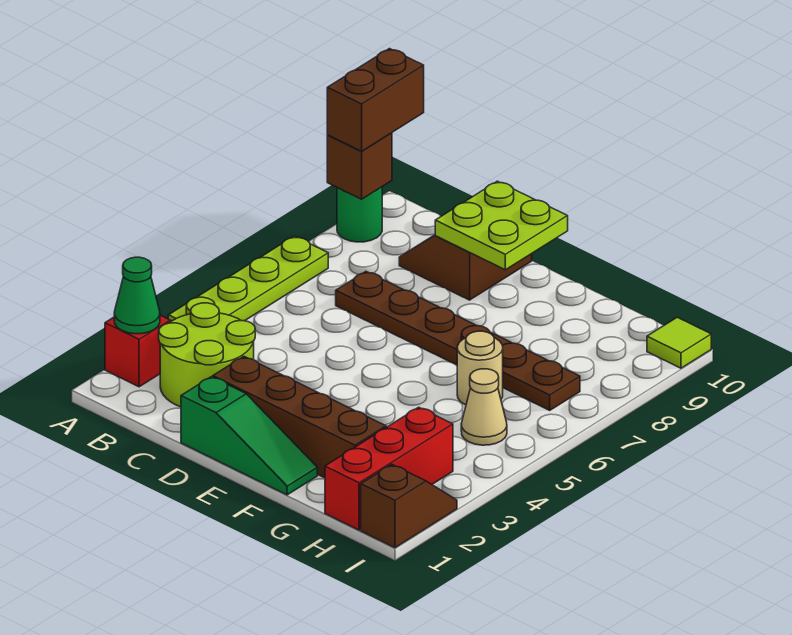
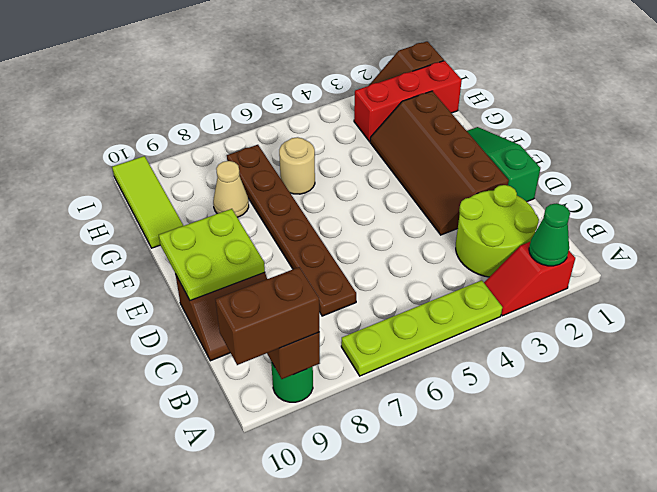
tan 1x1 cone [461,369,507,445] -> tan 1x1 cone moved to [213,161,249,217]
lime 1x1 tile [647,317,711,368] -> lime 1x3 tile [112,156,183,248]

